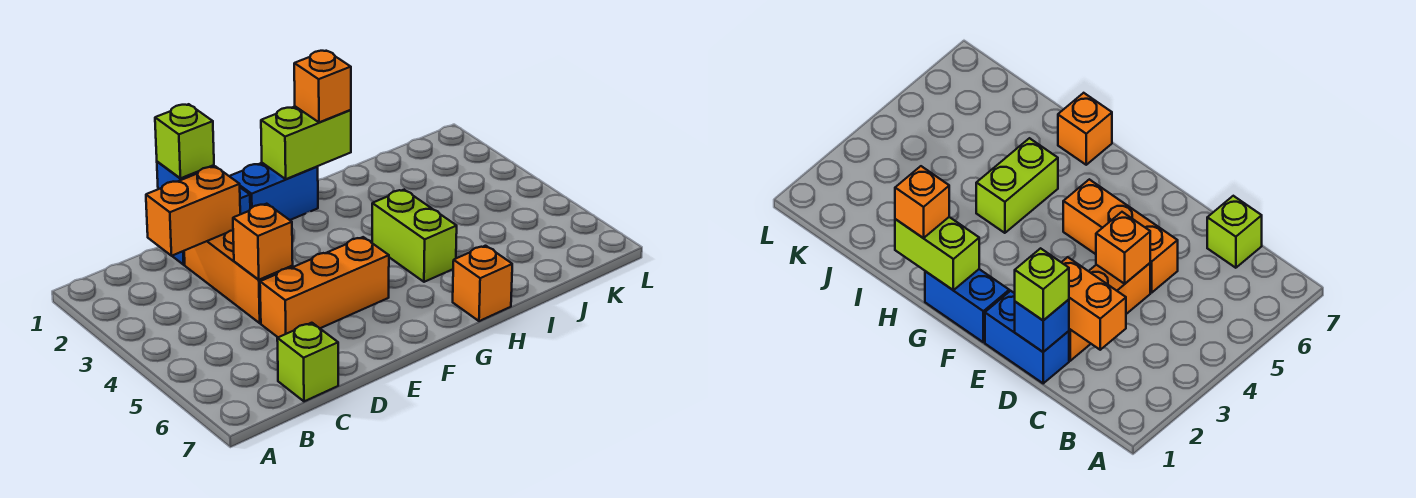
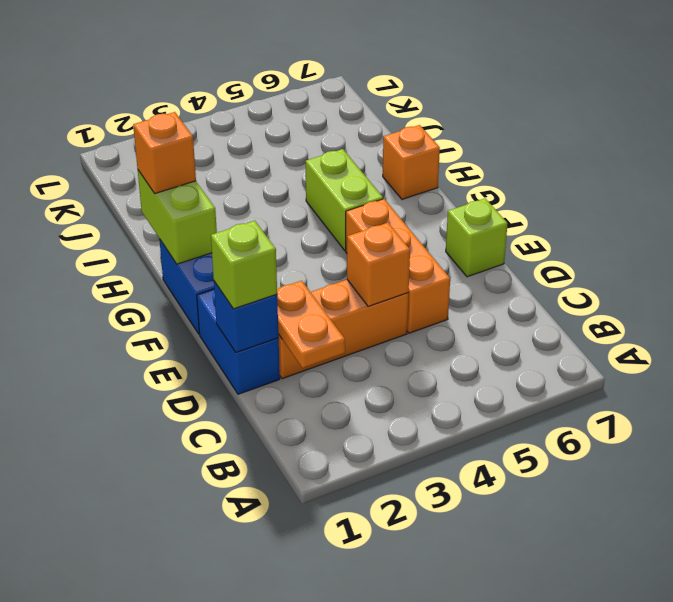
orange 1x2 brick [146,166,240,256] -> orange 1x2 plate [277,281,345,368]
lime 1x1 brick [277,323,338,401] -> lime 1x1 brick moved to [446,198,508,277]
lime 1x2 brick [372,190,457,282] -> lime 1x2 brick turned to [306,149,383,250]

